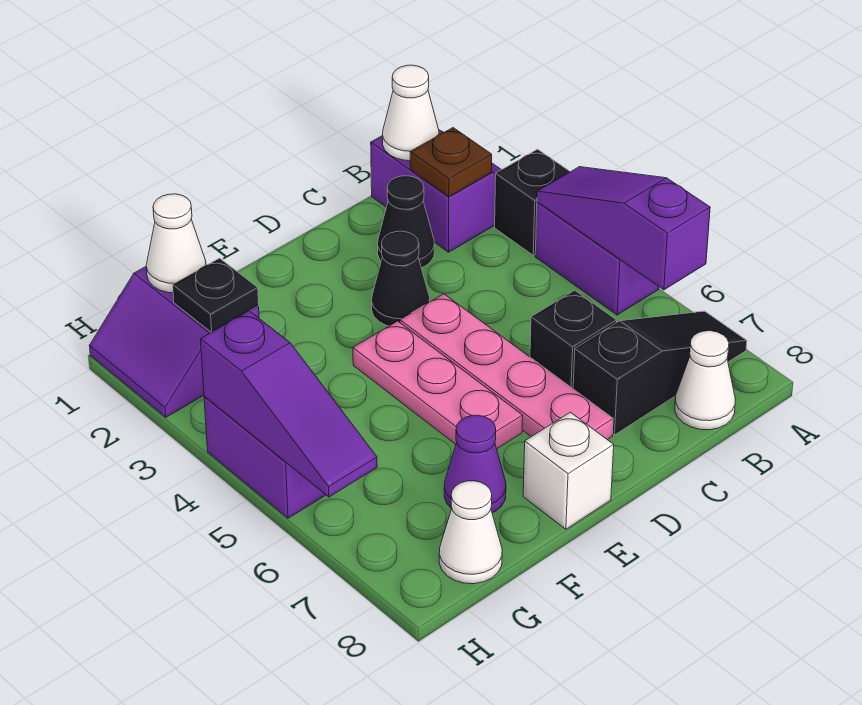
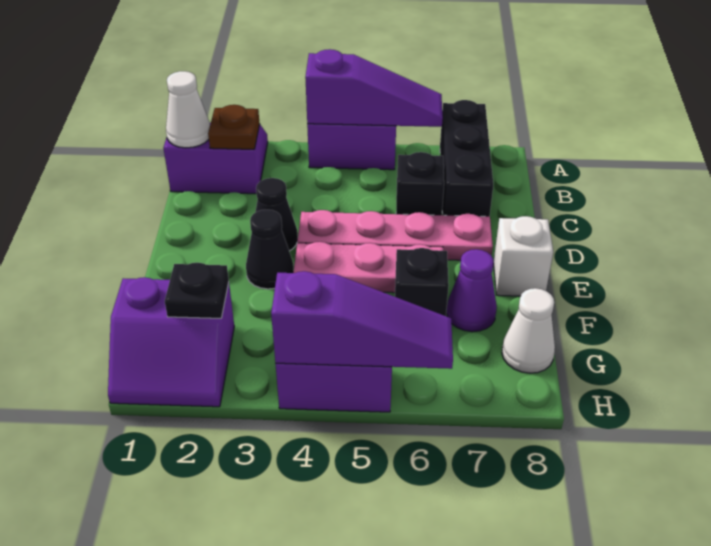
black 1x1 brick [495,149,570,255] -> black 1x1 brick moved to [395,248,449,316]
purple 1x3 slope [537,167,710,290] -> purple 1x3 slope turned to [305,49,443,127]
black 1x3 slope [573,311,747,435] -> black 1x3 brick [440,100,493,217]
white 1x1 cone [675,331,735,430] -> none
black 1x1 cone [377,176,434,268] -> black 1x1 cone moved to [246,210,294,289]
white 1x1 cone [146,194,206,293] -> none

